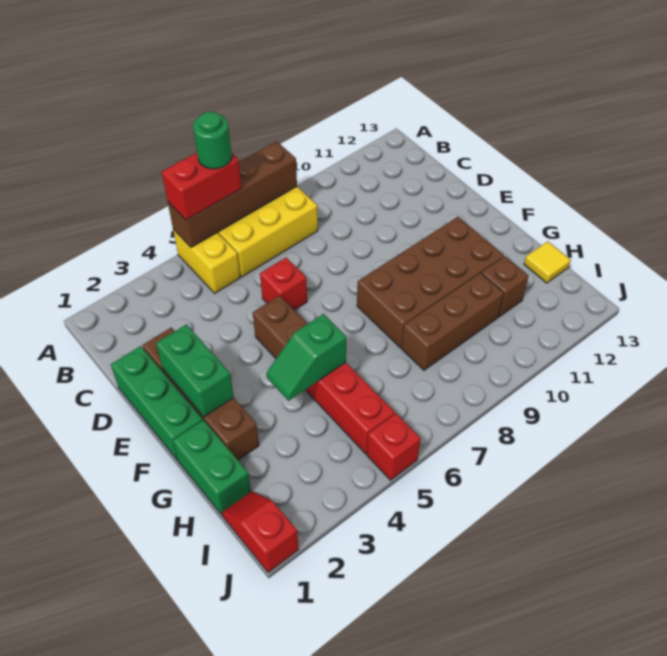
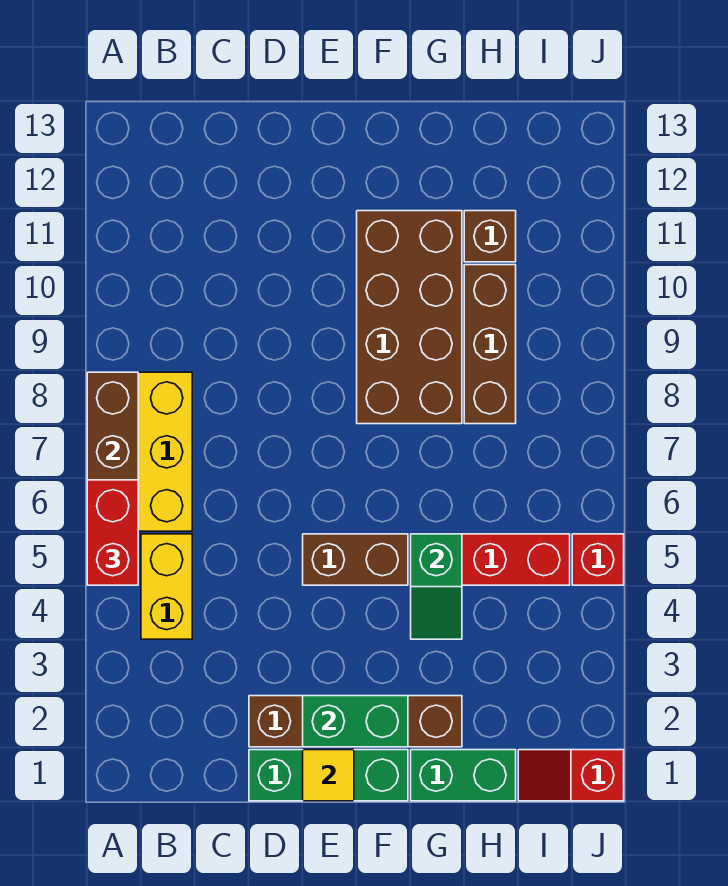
yellow 1x2 brick [173,229,240,293] -> yellow 1x2 brick turned to [141,534,192,639]
green 1x1 round brick [193,112,232,169] -> none
red 1x1 brick [260,258,307,310] -> none
yellow 1x1 tile [524,241,571,283] -> yellow 1x1 tile moved to [303,750,354,801]

